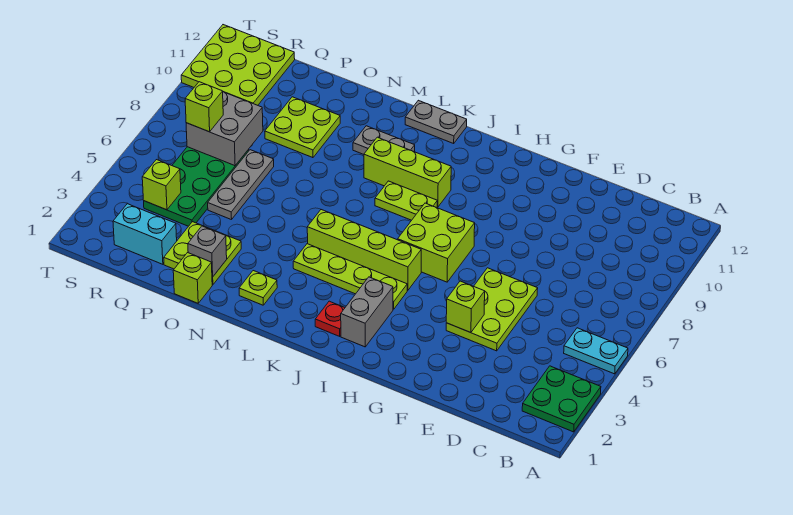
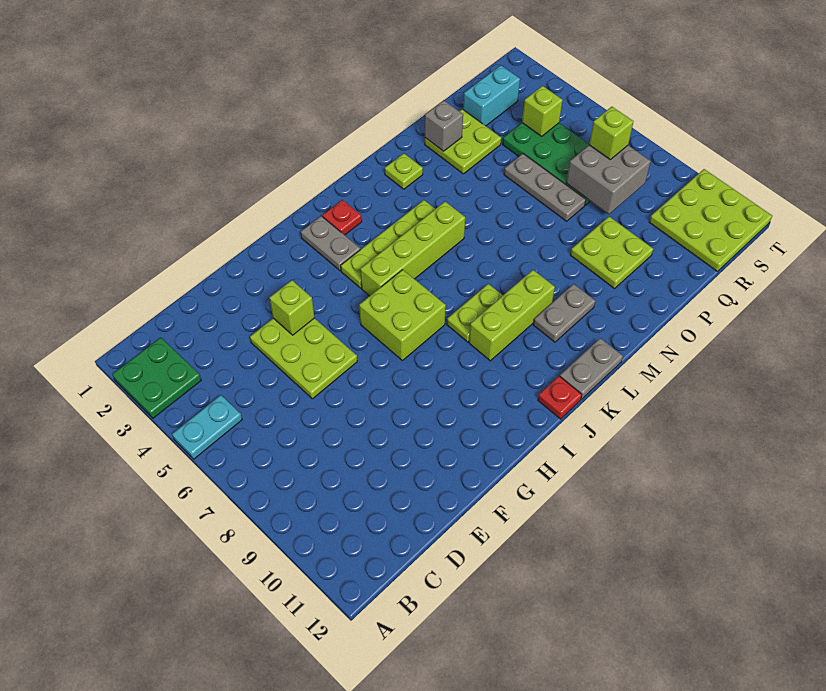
grey 1x2 brick [341,277,393,347] -> grey 1x2 plate [301,216,360,271]
none -> red 1x1 plate [538,376,582,419]
lime 1x1 brick [173,253,212,303] -> none

